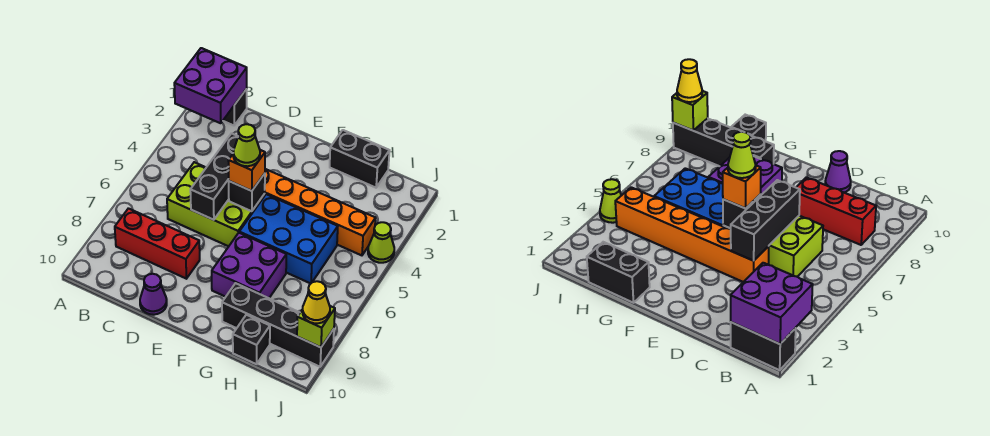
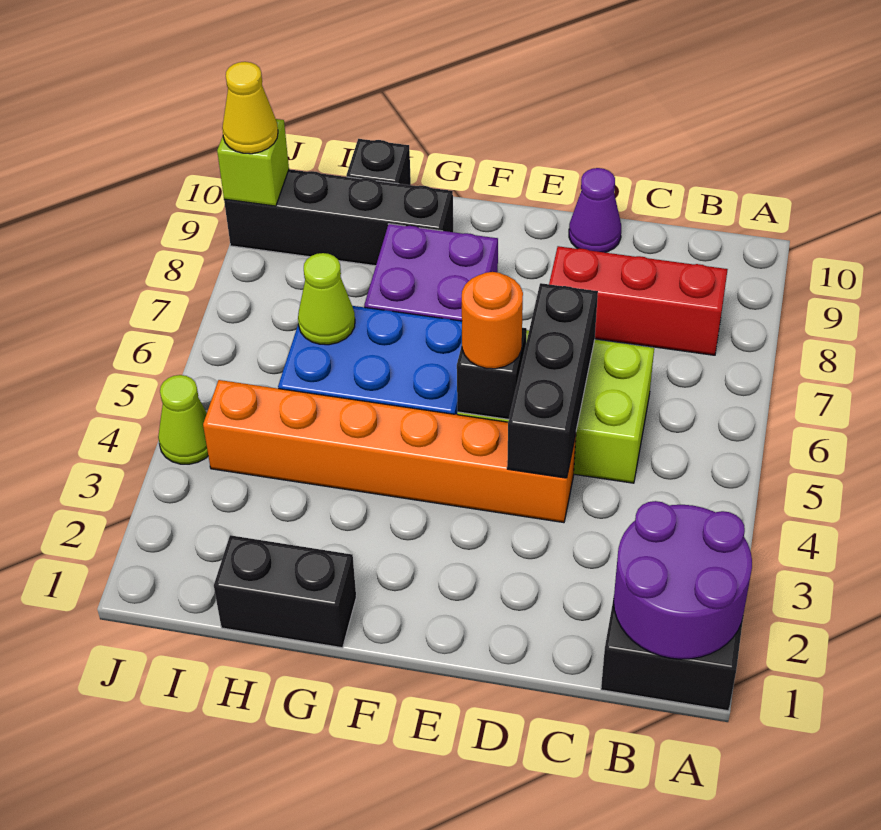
purple 2x2 brick [174,48,247,123] -> purple 2x2 round brick [614,501,752,659]
orange 1x1 brick [228,150,265,191] -> orange 1x1 round brick [462,272,523,369]
lime 1x1 cone [233,124,260,166] -> lime 1x1 cone moved to [298,253,355,345]

